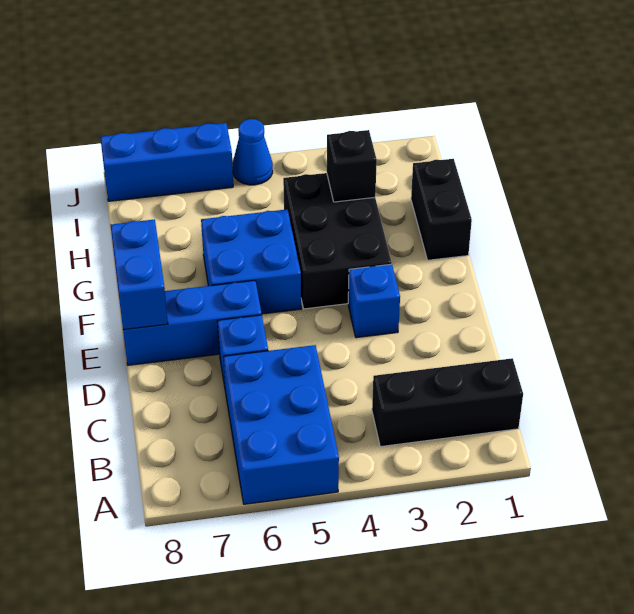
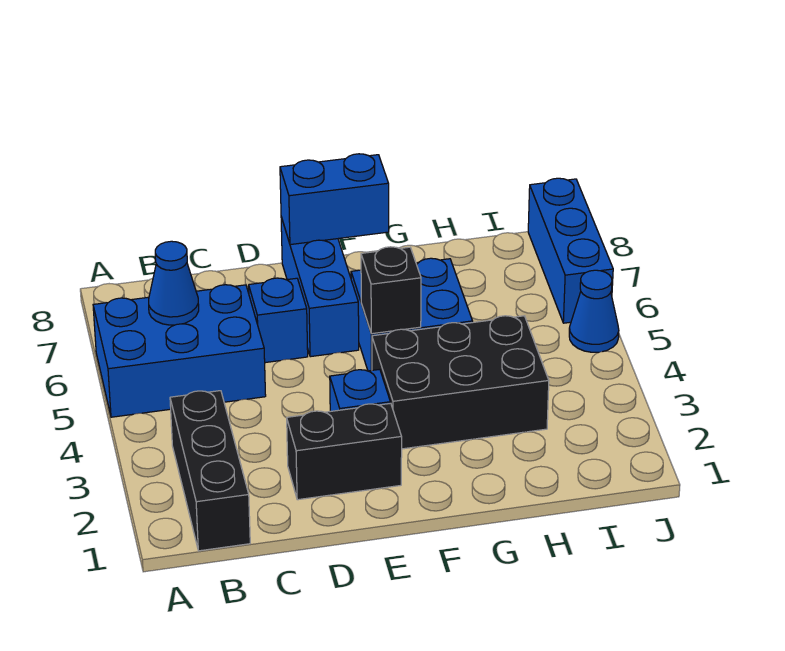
none -> blue 1x1 cone [149,241,199,325]
black 1x2 brick [411,159,472,260] -> black 1x2 brick moved to [287,403,402,500]
black 1x1 brick [327,130,377,202] -> black 1x1 brick moved to [361,247,421,334]

